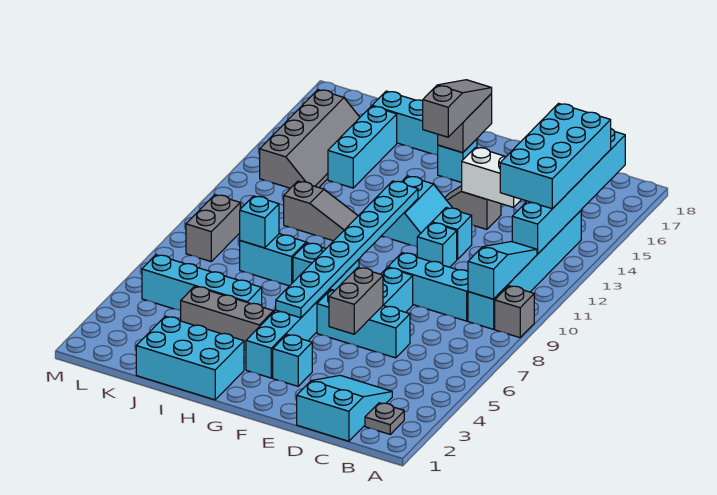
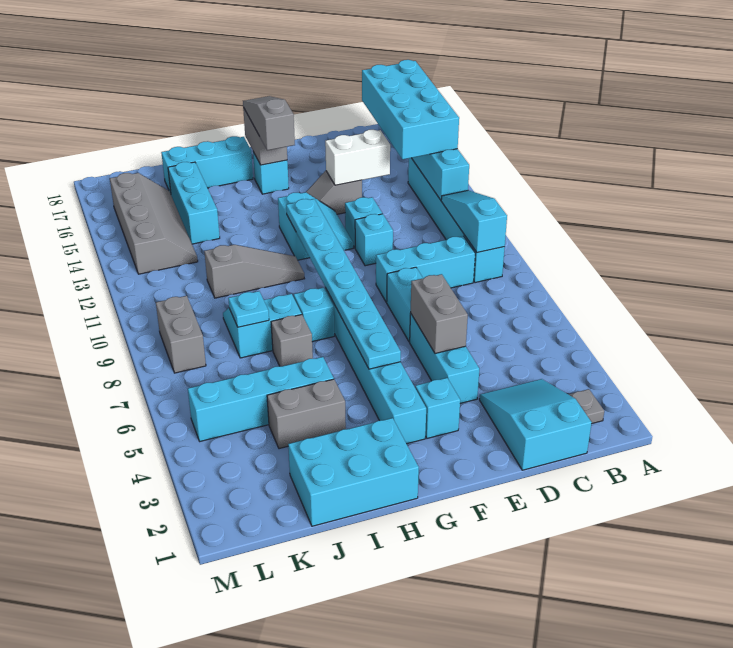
grey 1x1 brick [495,286,534,338] -> grey 1x1 brick moved to [271,315,313,366]
cyan 1x3 brick [317,289,410,358] -> cyan 1x3 brick turned to [410,313,479,403]
grey 1x3 brick [181,286,274,350] -> grey 1x2 brick [267,379,346,449]
cyan 1x1 brick [240,196,279,248] -> cyan 1x1 plate [228,291,269,327]

